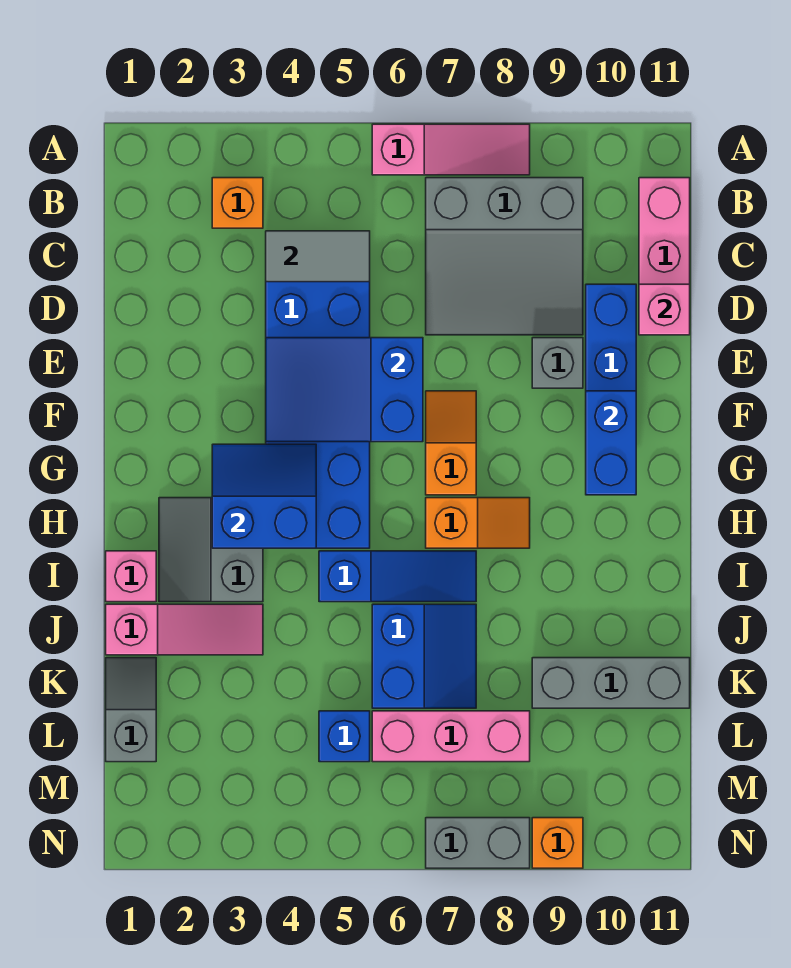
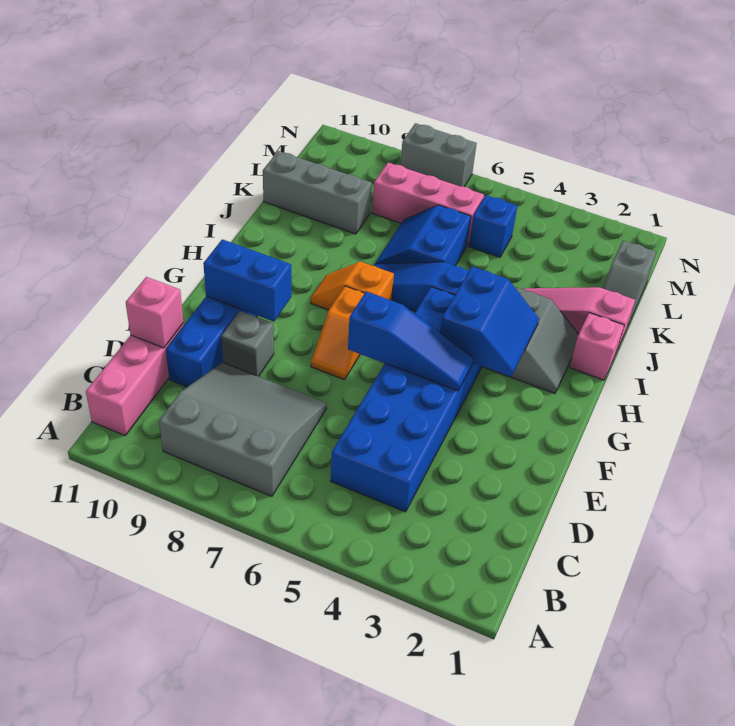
pink 1x3 slope [372,124,530,175] -> none
orange 1x1 brick [212,178,263,228] -> none
grey 1x2 tile [266,231,370,282] -> none
blue 2x3 slope [266,338,423,442] -> blue 1x3 slope [348,292,474,391]
blue 1x2 brick [586,391,636,495] -> blue 1x2 brick turned to [203,239,291,321]
blue 2x2 slope [212,444,316,548] -> blue 2x2 slope turned to [440,267,539,377]
orange 1x1 brick [532,818,583,868] -> none

